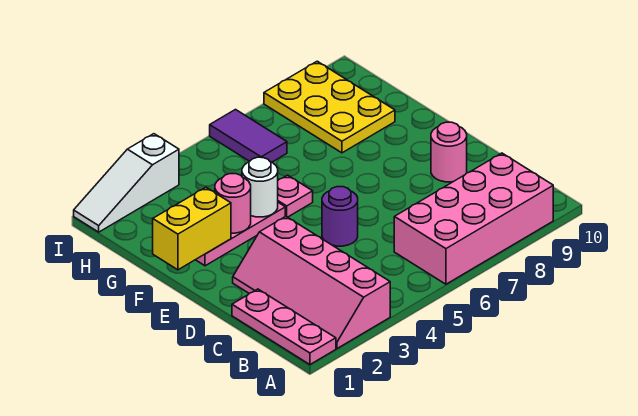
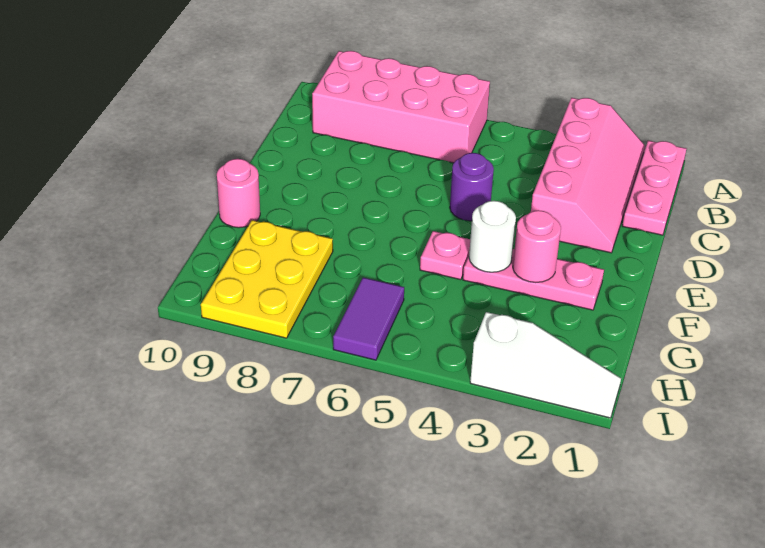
pink 1x1 round brick [431,122,467,182] -> pink 1x1 round brick moved to [217,159,260,228]
yellow 1x2 brick [153,187,231,270] -> none

